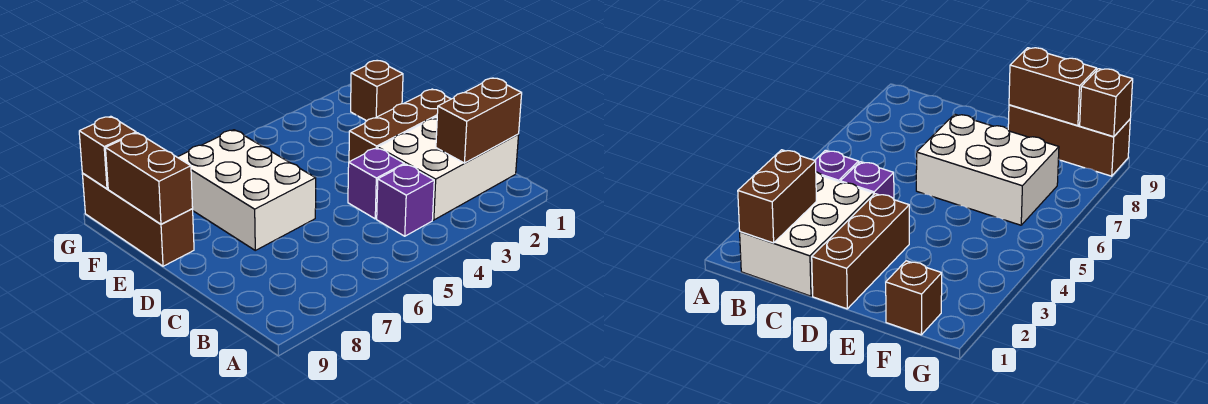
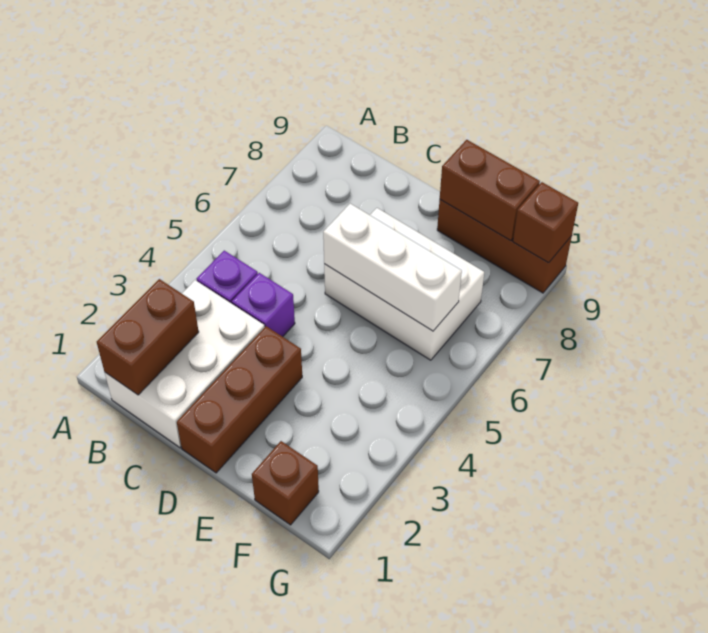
none -> white 1x3 brick [323,204,462,331]

